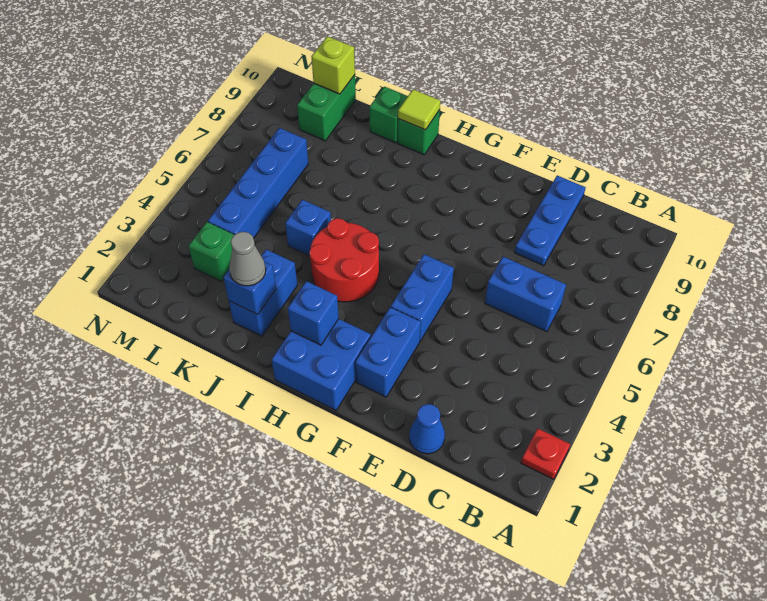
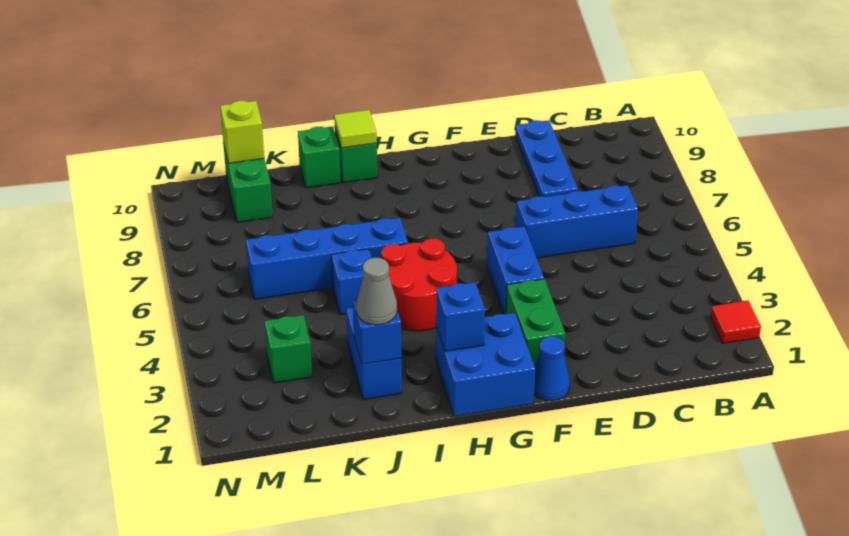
red 1x1 plate [521,428,570,479] -> red 1x1 tile [710,300,761,343]
blue 1x2 brick [485,257,566,332] -> blue 1x3 brick [516,185,638,258]
blue 1x1 cone [409,404,445,454] -> blue 1x1 cone moved to [534,336,570,401]
blue 1x2 brick [355,307,421,397] -> green 1x2 brick [506,279,565,366]
blue 1x4 brick [208,128,308,238] -> blue 1x4 brick turned to [246,218,408,299]

